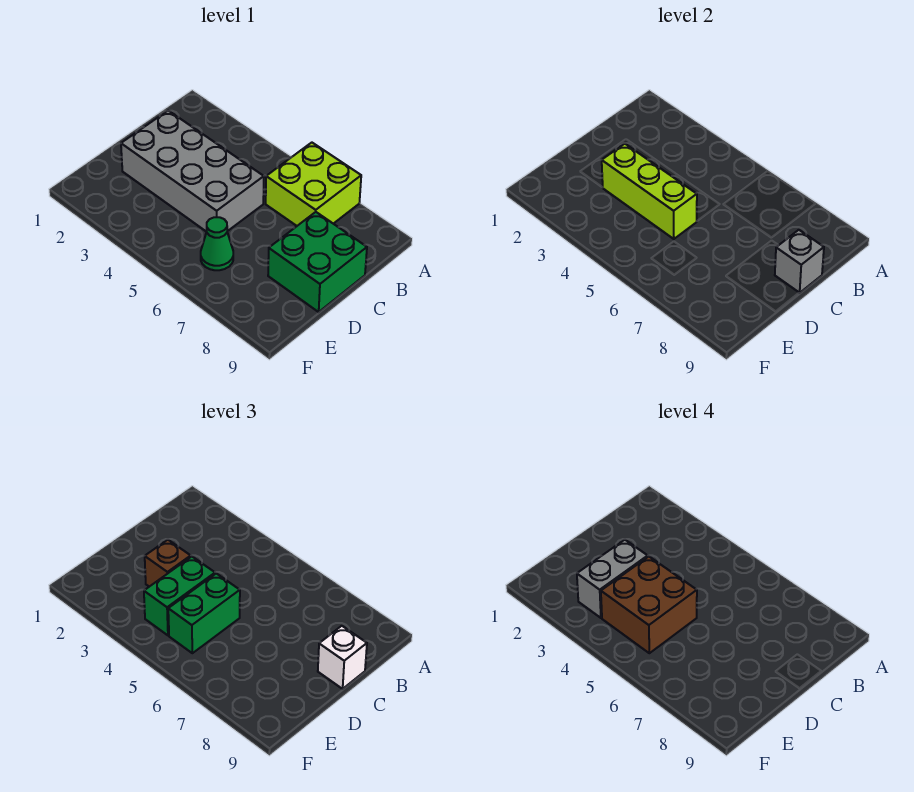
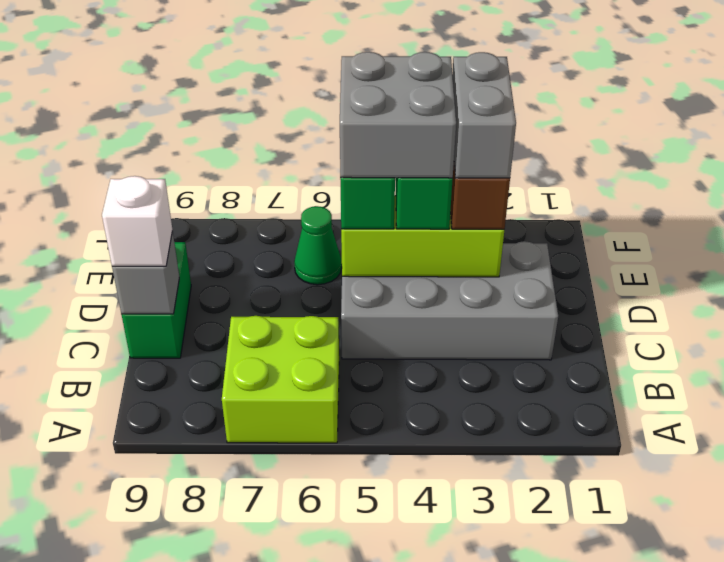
green 2x2 brick [268,212,367,312] -> green 1x2 brick [122,242,191,358]
brown 2x2 brick [601,557,697,653] -> grey 2x2 brick [340,52,456,178]

